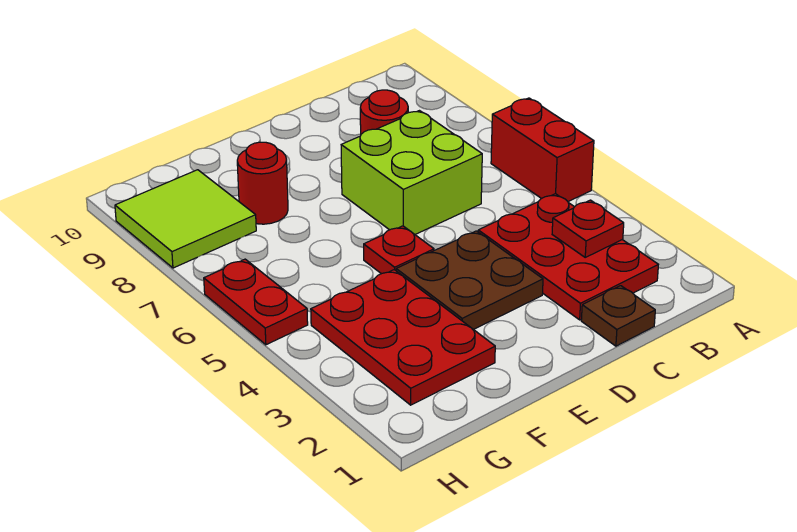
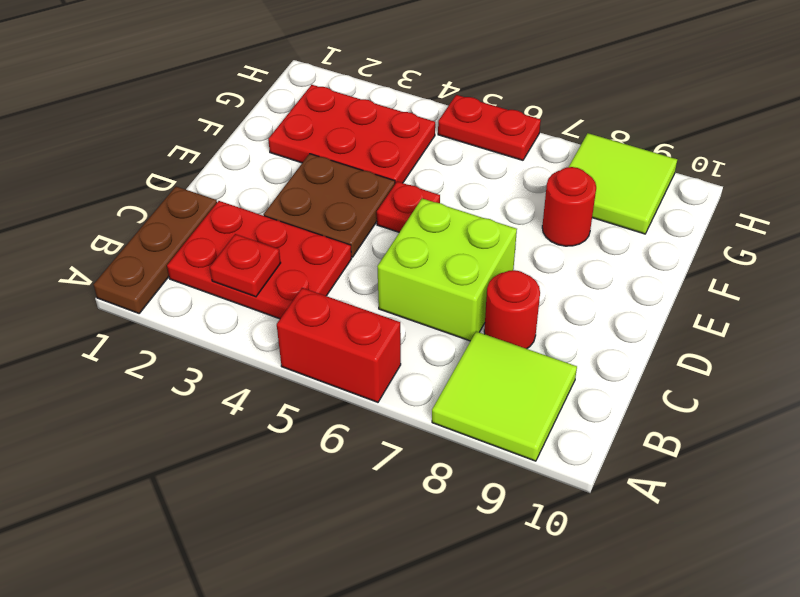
none -> lime 2x2 tile [432,331,577,461]
brown 1x1 plate [581,286,655,346] -> brown 1x3 plate [93,186,217,313]

